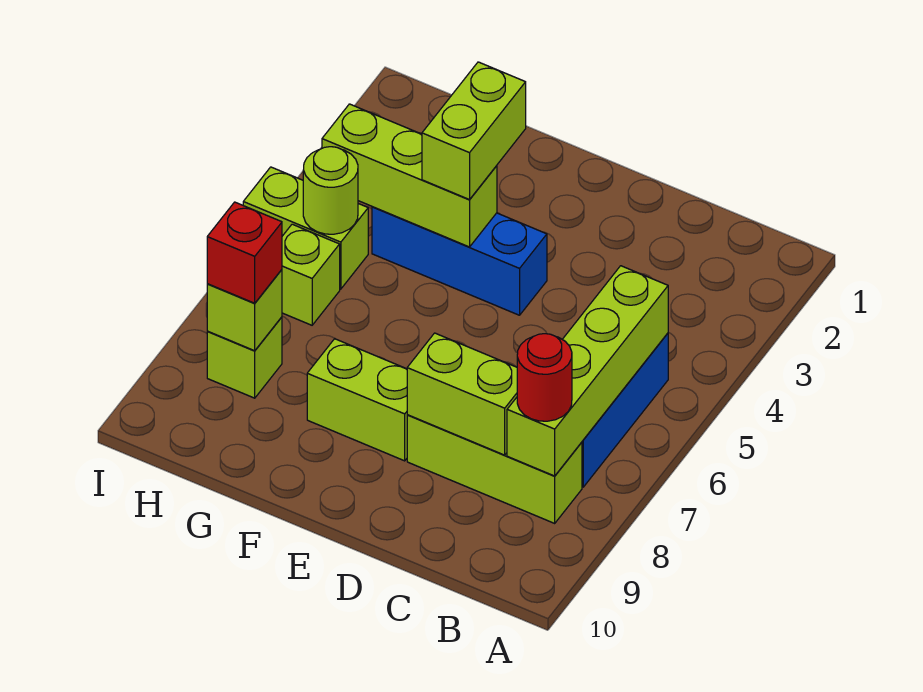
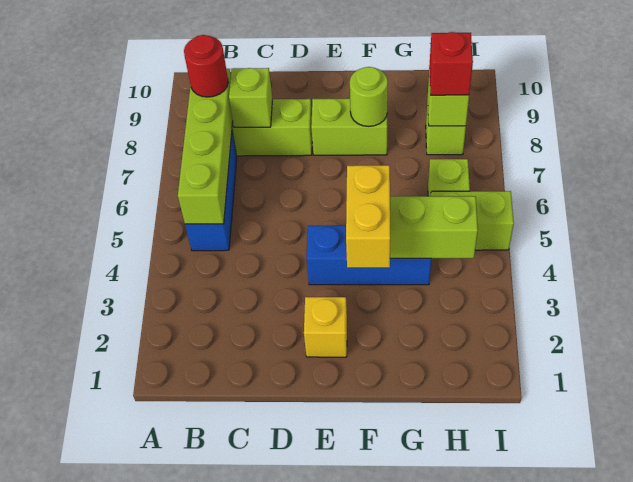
lime 1x2 brick [407,333,517,455] -> lime 1x1 brick [229,68,272,127]
none -> yellow 1x1 brick [304,297,347,357]
lime 1x2 brick [422,62,526,200] -> yellow 1x2 brick [346,165,390,268]
lime 1x1 round brick [303,147,358,234] -> lime 1x1 round brick moved to [350,67,388,127]

